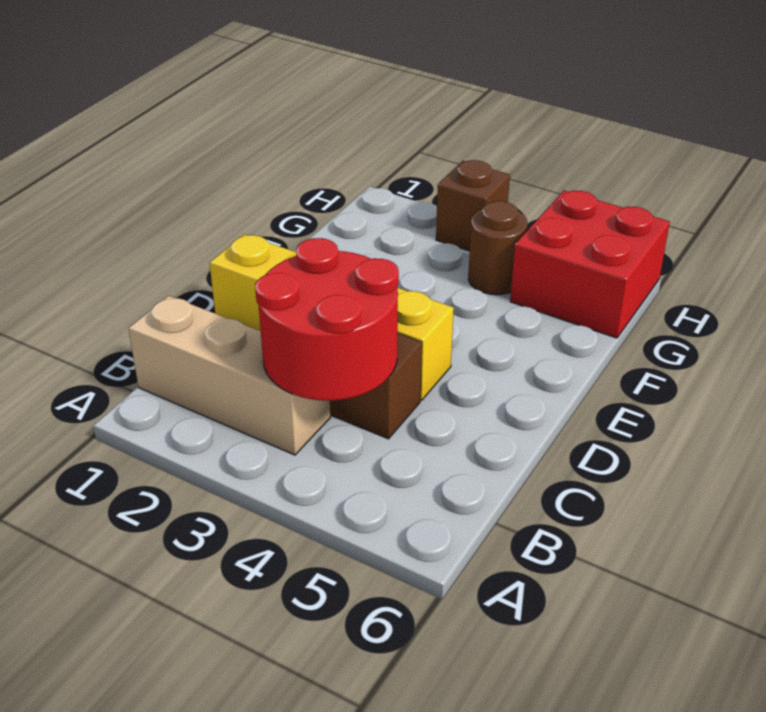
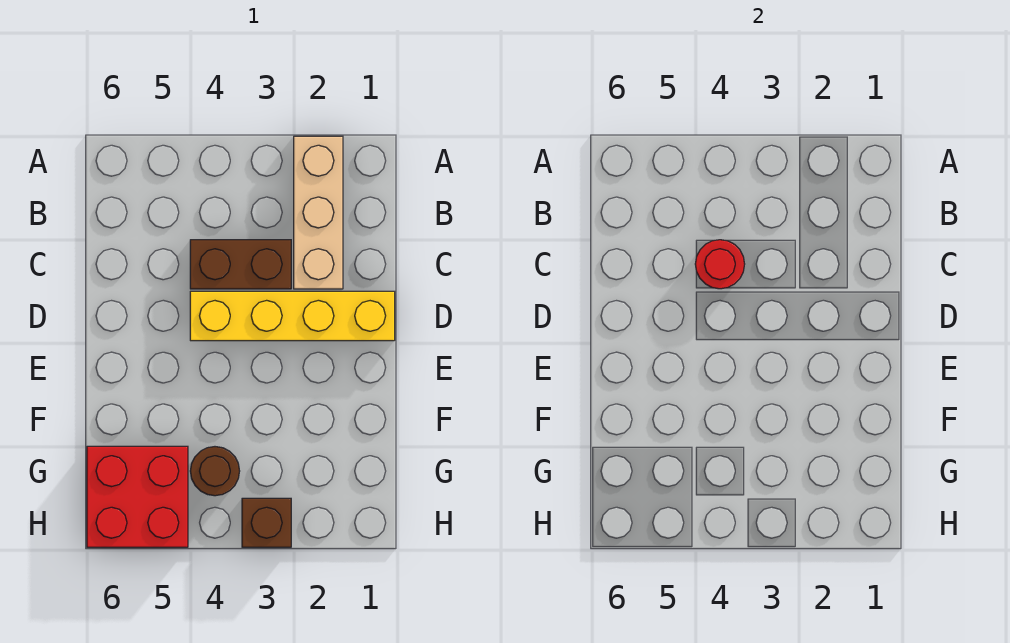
tan 1x3 brick [128,296,330,455] -> tan 1x3 brick turned to [294,136,343,289]
red 2x2 round brick [255,238,399,401] -> red 1x1 round brick [695,240,745,289]

